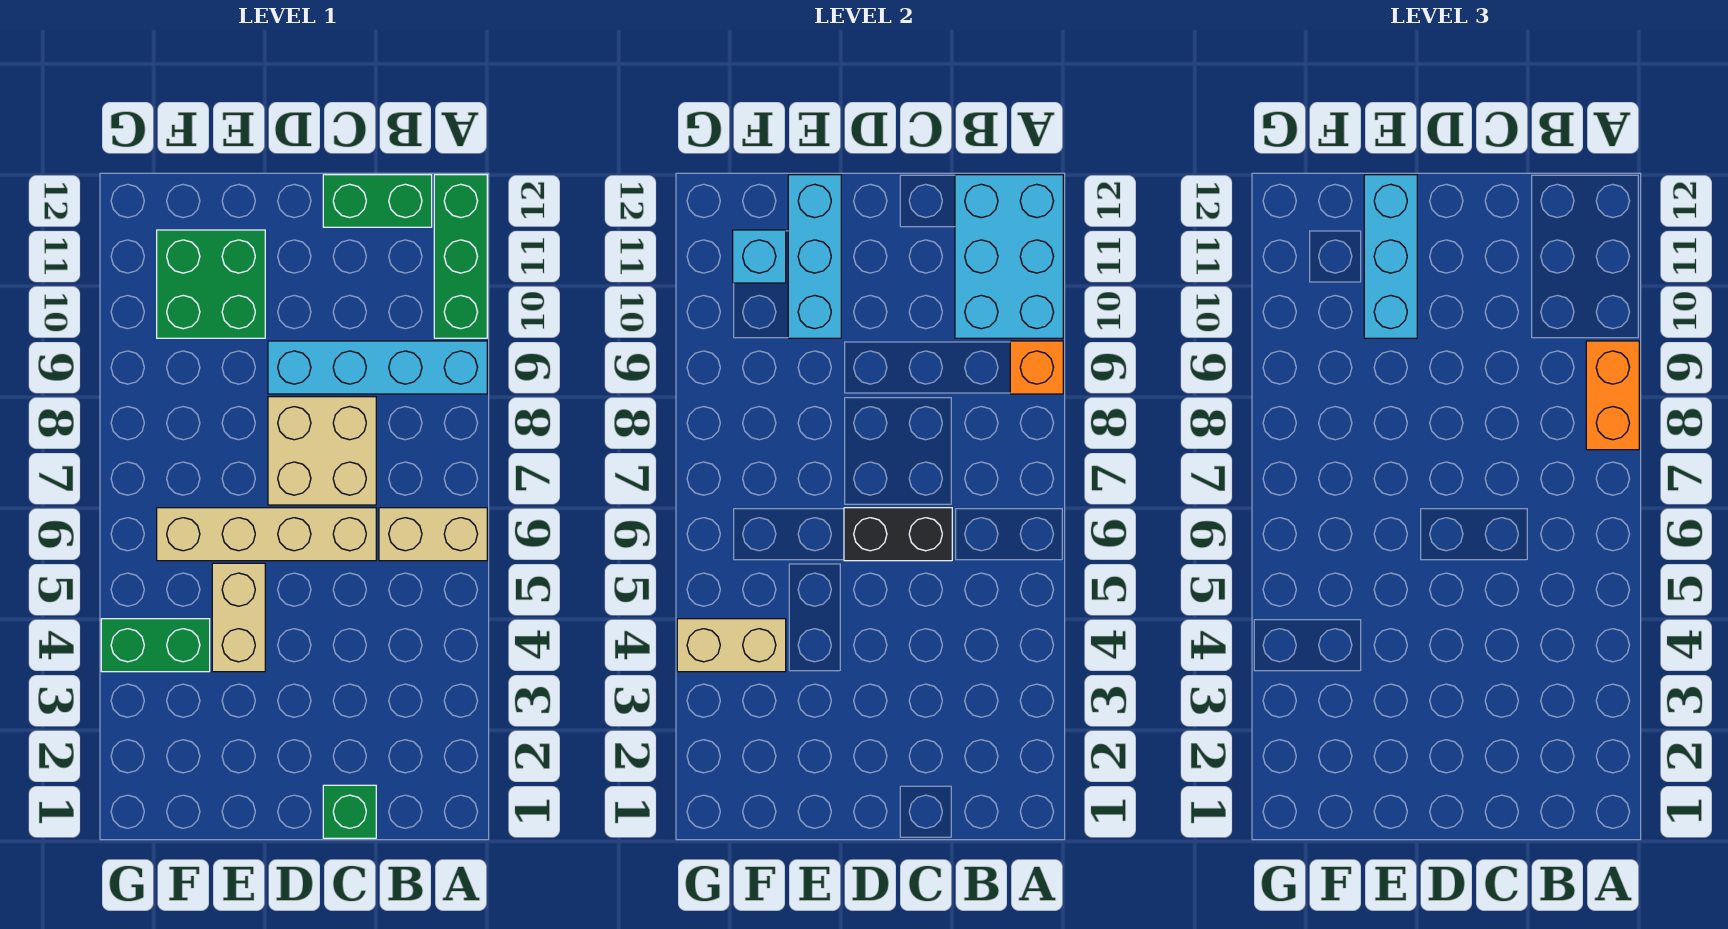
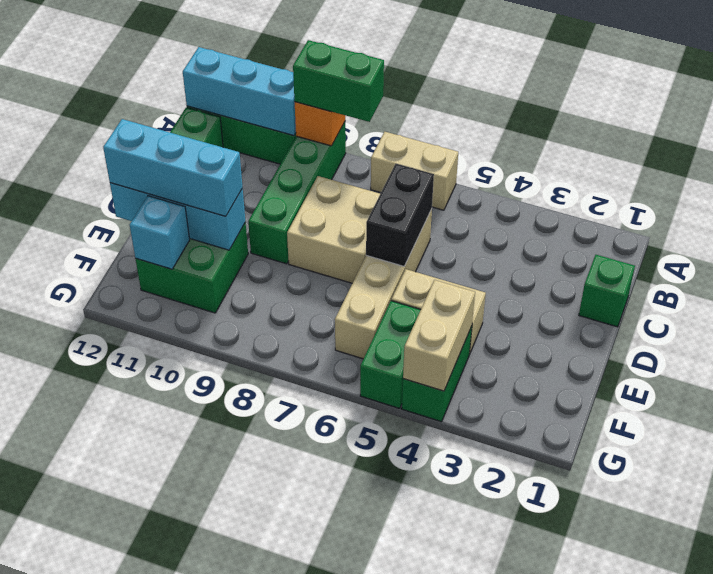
tan 1x2 brick [379,508,487,561] -> tan 1x2 brick turned to [371,132,458,210]
orange 1x2 brick [1586,341,1639,450] -> green 1x2 brick [293,40,384,122]
cyan 1x4 brick [268,341,487,394] -> green 1x4 brick [248,122,346,264]
cyan 2x3 brick [955,175,1063,338] -> cyan 1x3 brick [183,47,296,136]
none -> green 1x2 brick [360,301,420,408]

